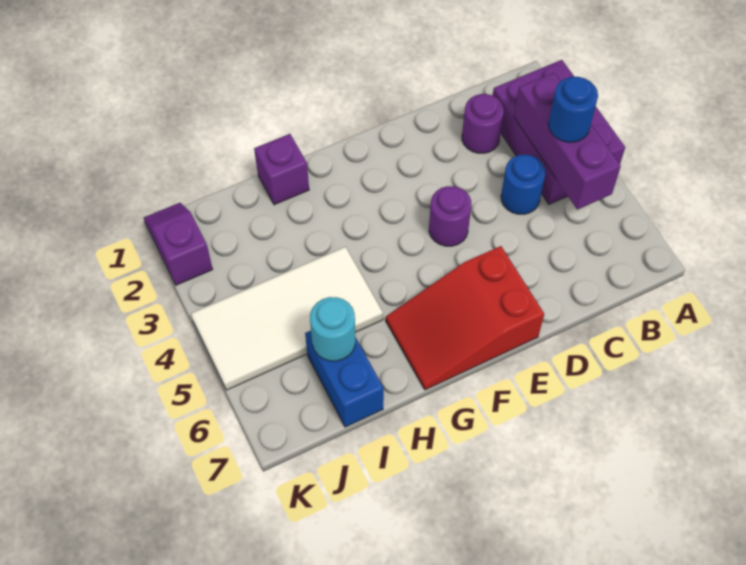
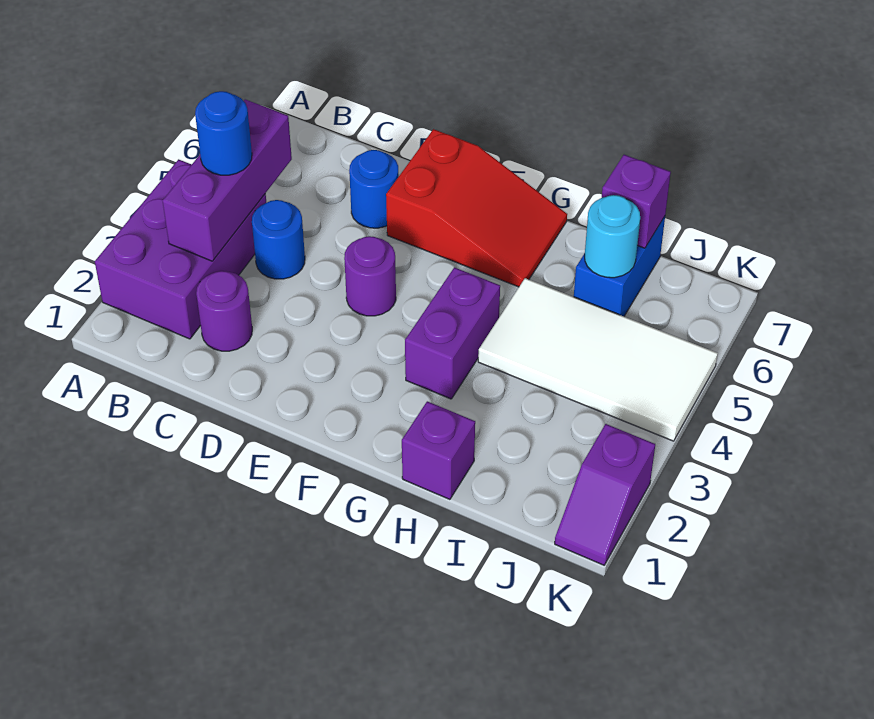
none -> blue 1x1 round brick [349,150,399,228]
none -> purple 1x2 brick [405,267,500,399]
none -> purple 1x1 brick [602,155,671,248]

